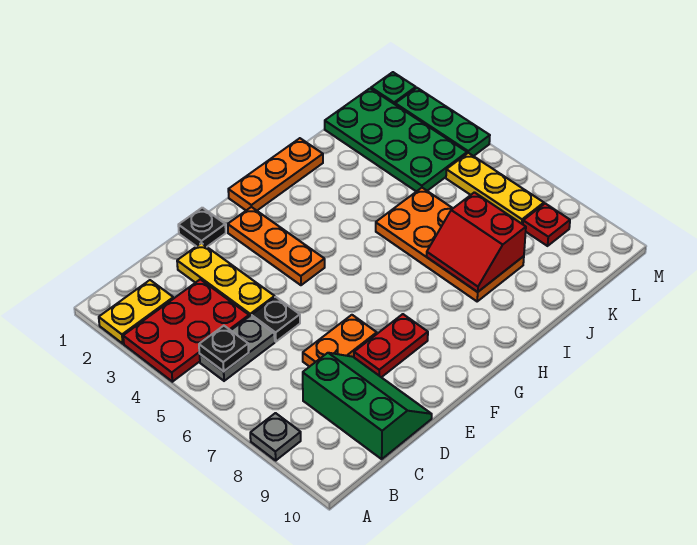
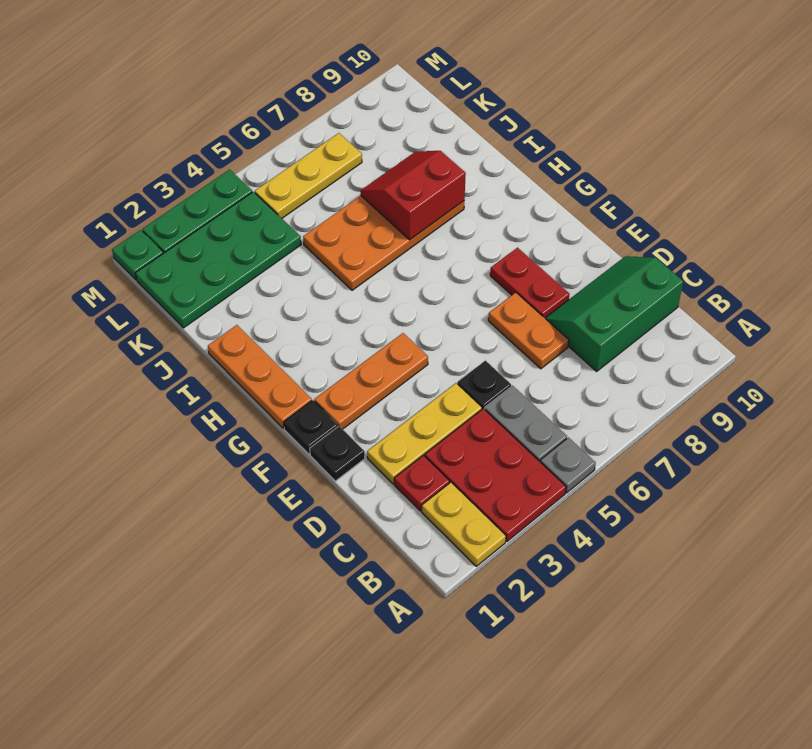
grey 1x1 plate [250,413,301,460] -> grey 1x1 plate moved to [540,438,596,493]
black 1x1 plate [199,326,249,372] -> black 1x1 plate moved to [284,400,338,454]
red 2x2 slope [427,192,526,292] -> red 2x2 slope turned to [361,151,466,240]
red 1x1 plate [523,204,570,246] -> red 1x1 plate moved to [394,455,450,511]

